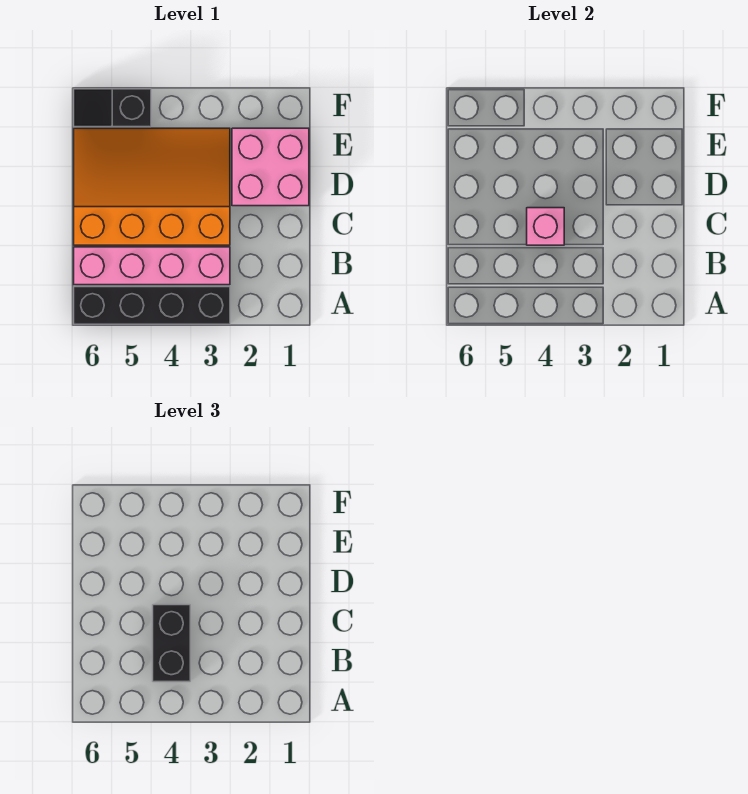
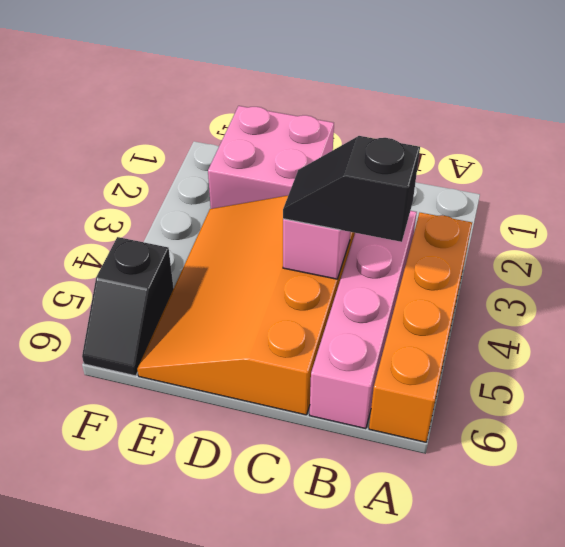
black 1x4 brick [74,287,230,324] -> orange 1x4 brick [369,213,472,442]
black 1x2 brick [153,605,190,682] -> black 1x2 slope [283,136,420,242]

